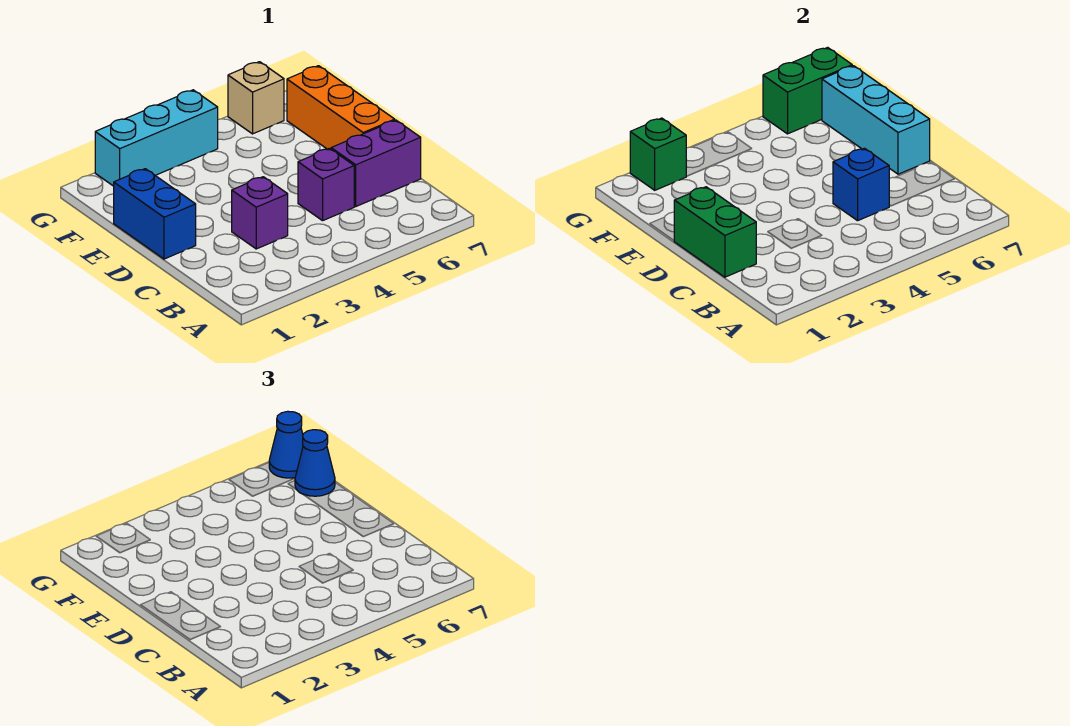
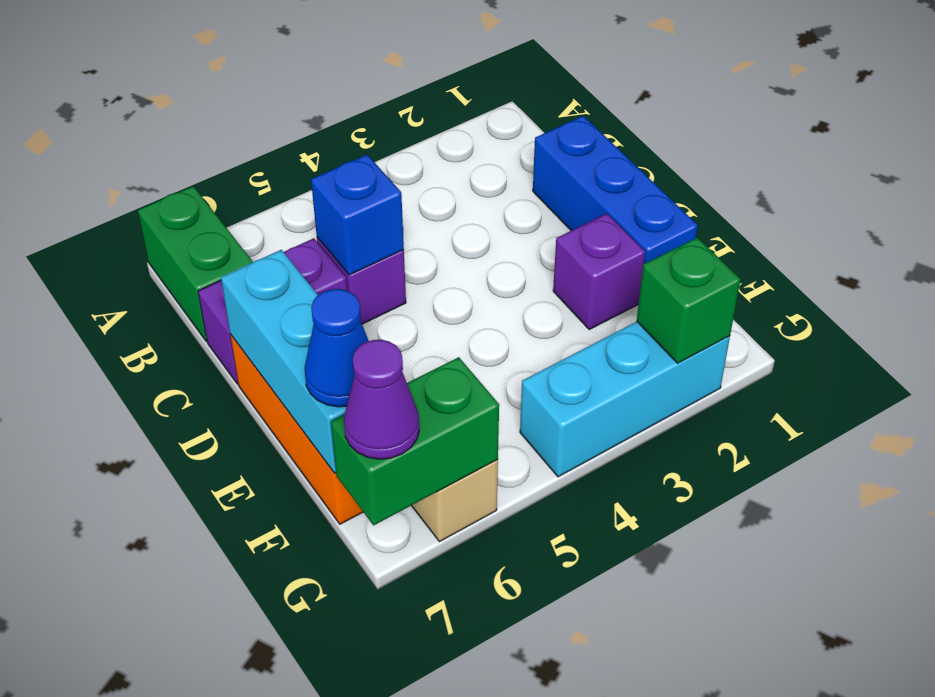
green 1x2 brick [674,187,756,277] -> green 1x2 brick moved to [138,186,253,341]
purple 1x1 brick [232,177,288,249] -> purple 1x1 brick moved to [553,214,645,330]
blue 1x2 brick [114,169,196,259] -> blue 1x3 brick [533,116,698,264]
blue 1x1 cone [269,411,303,478] -> purple 1x1 cone [344,340,419,459]

